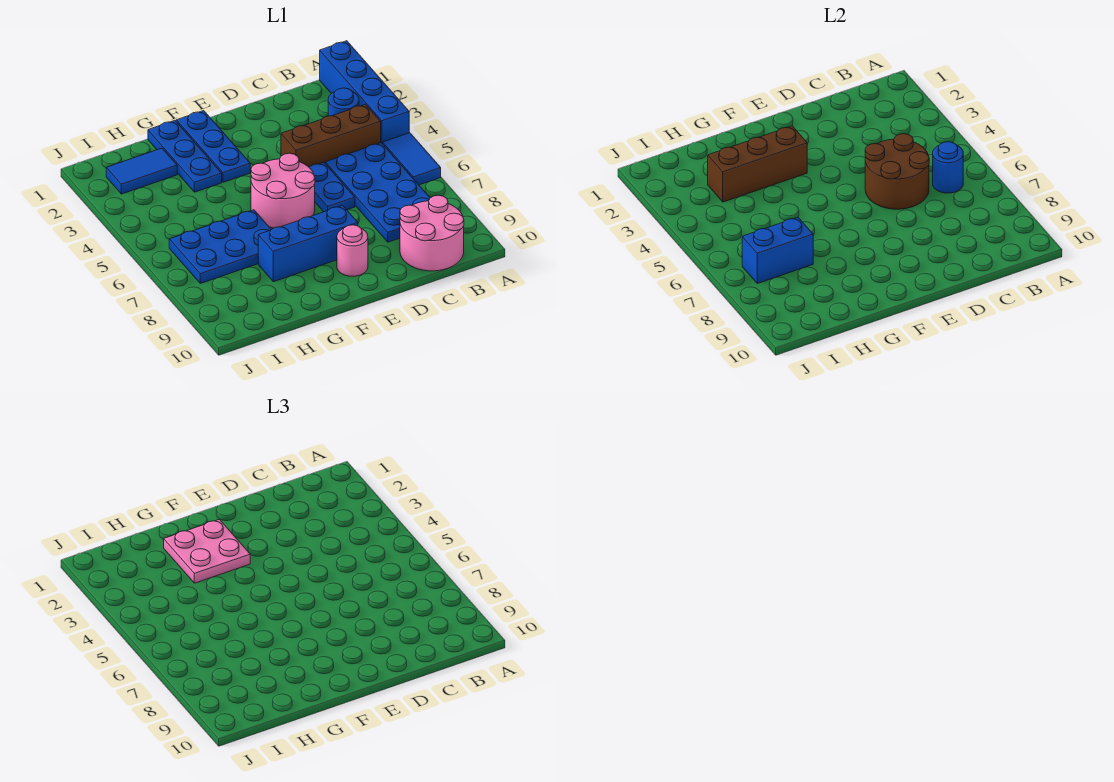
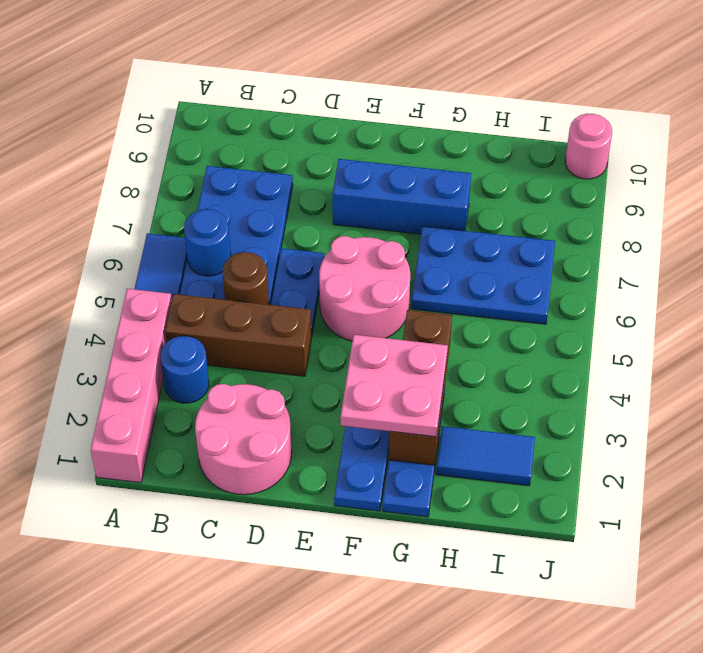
blue 1x4 brick [320,41,409,144] -> pink 1x4 brick [91,289,172,483]
pink 2x2 round brick [400,195,464,271] -> pink 2x2 round brick moved to [195,384,292,495]
brown 2x2 round brick [865,134,929,209] -> brown 1x1 round brick [223,252,269,304]
pink 1x1 round brick [337,225,368,276] -> pink 1x1 round brick moved to [565,114,612,179]
brown 1x3 brick [708,126,807,202] -> brown 1x3 brick turned to [389,310,452,465]
blue 1x2 brick [742,217,813,283] -> none

